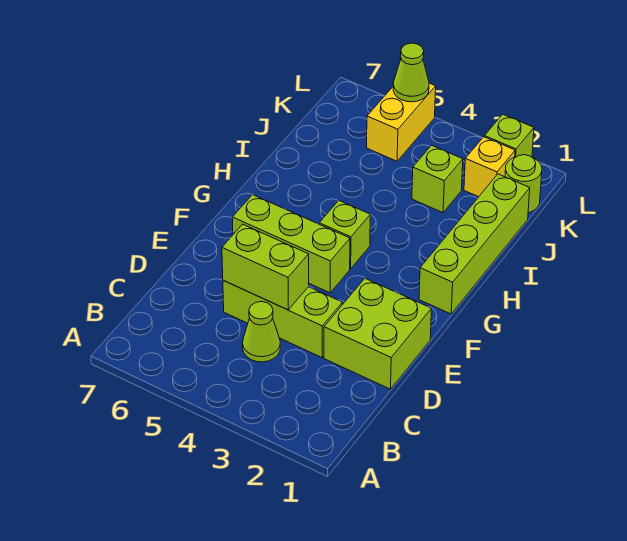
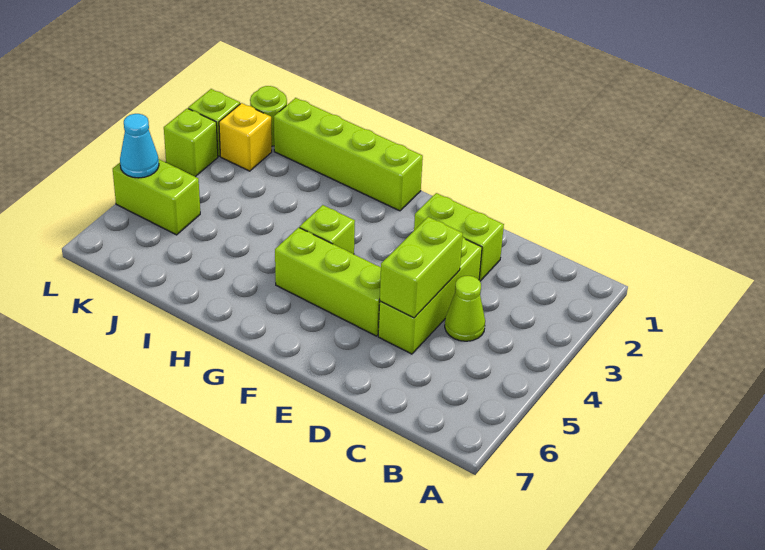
lime 2x2 brick [324,278,431,389] -> lime 1x2 brick [414,193,504,281]
lime 1x3 brick [232,195,350,293] -> lime 1x3 brick turned to [275,227,381,336]
lime 1x1 brick [412,145,463,213] -> lime 1x1 brick moved to [164,108,218,177]
yellow 1x2 brick [367,83,436,161] -> lime 1x2 brick [113,159,200,235]
lime 1x1 cone [393,43,429,102] -> cyan 1x1 cone [120,114,159,178]

